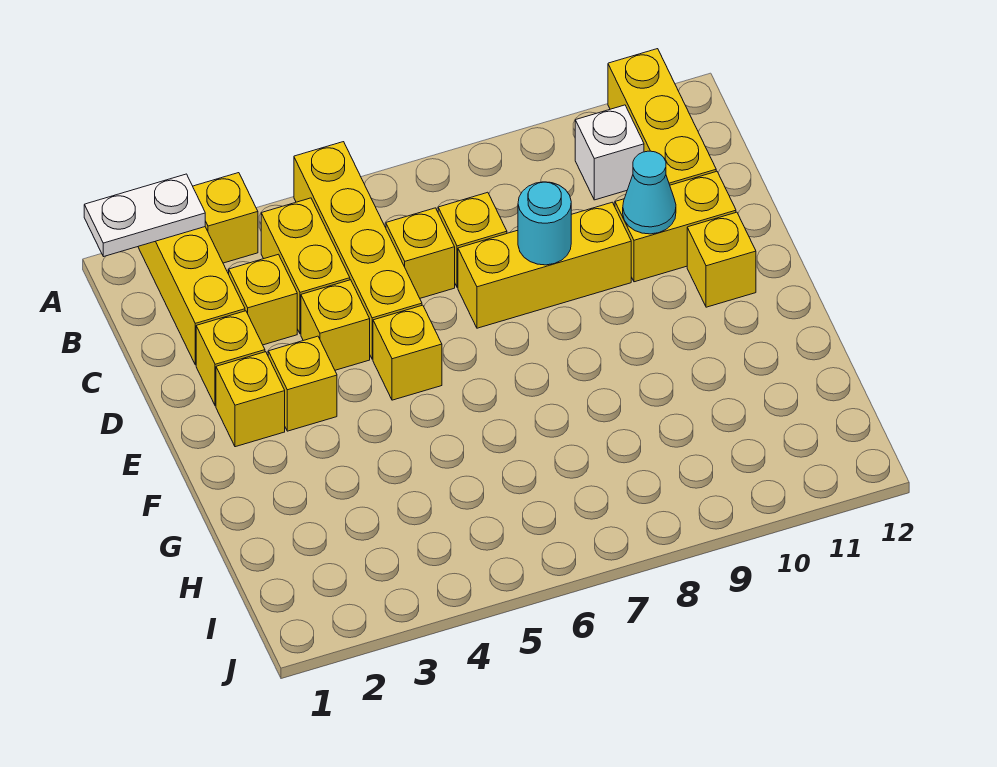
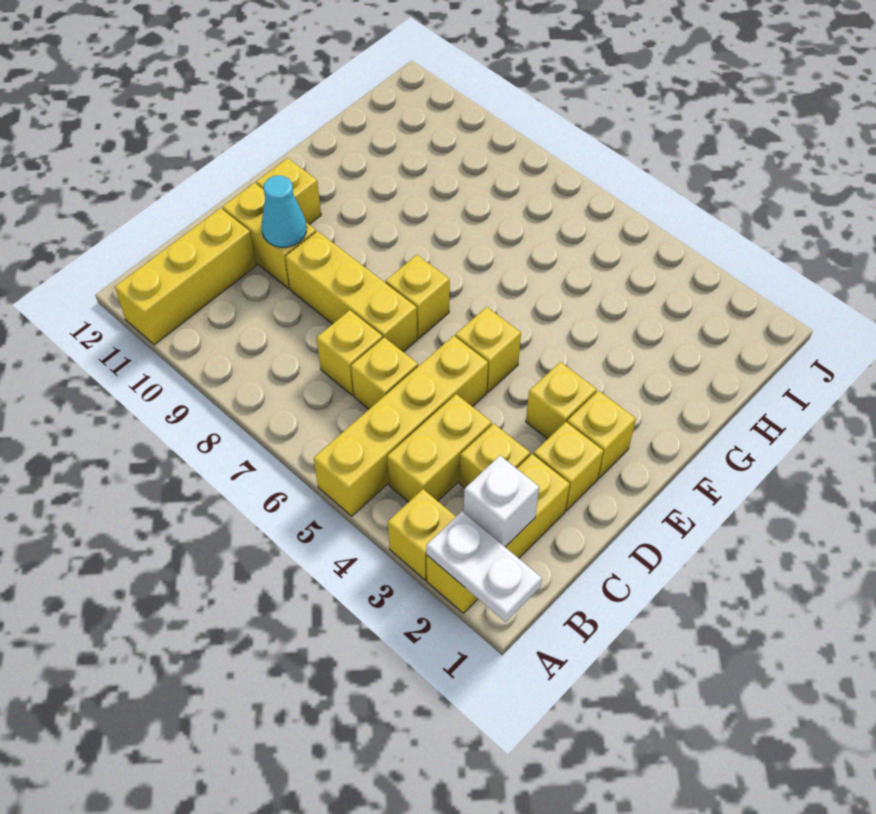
white 1x1 brick [575,105,644,200] -> white 1x1 brick moved to [464,456,539,547]
yellow 1x1 brick [301,280,370,370] -> yellow 1x1 brick moved to [385,255,450,338]
cyan 1x1 round brick [518,182,571,265] -> none

